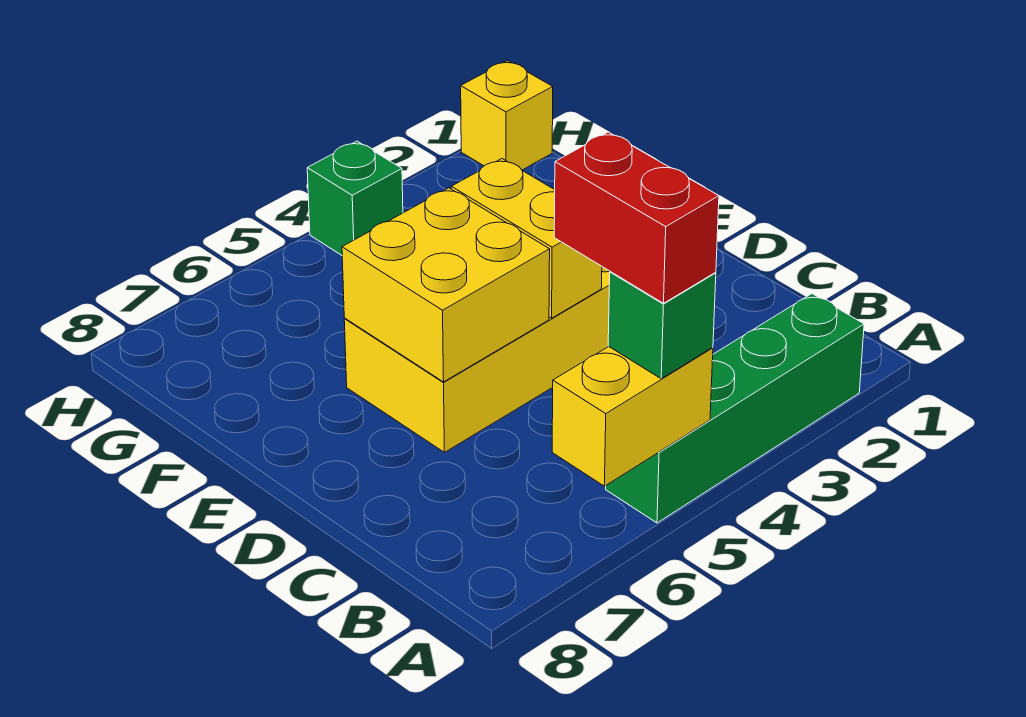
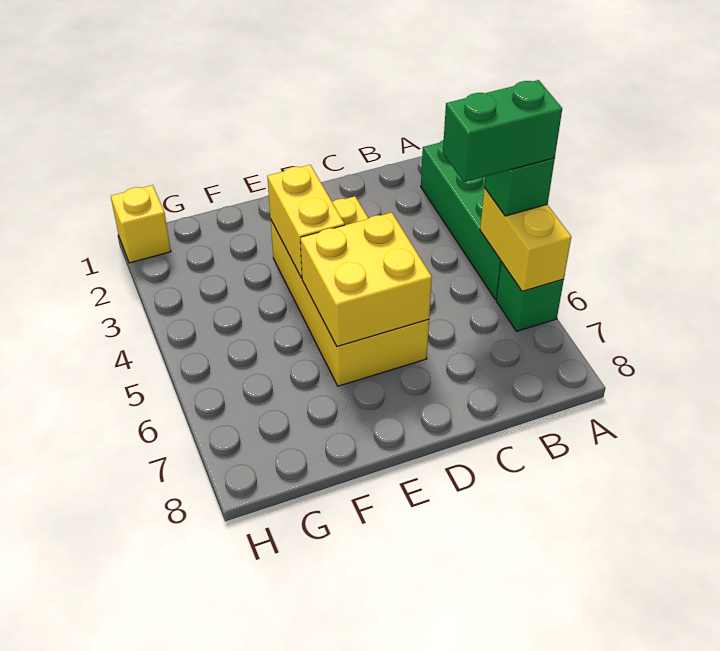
red 1x2 brick [554,132,719,303] -> green 1x2 brick [443,80,562,182]
yellow 1x2 brick [451,159,602,318] -> yellow 1x2 brick turned to [267,165,345,278]
green 1x1 brick [307,141,403,255] -> green 1x1 brick moved to [496,262,564,331]

